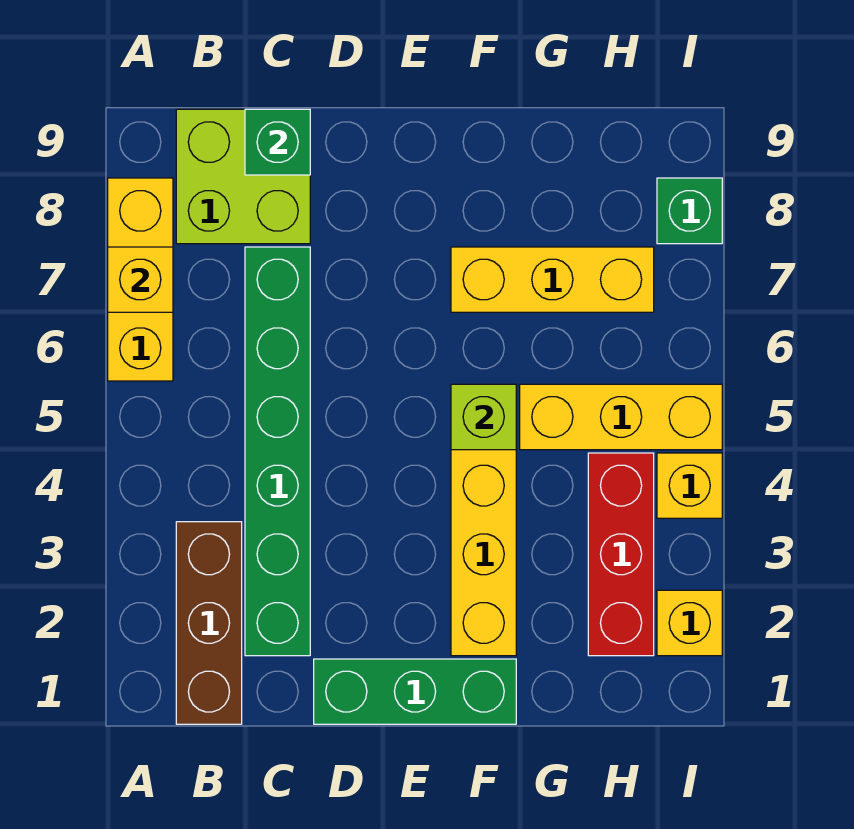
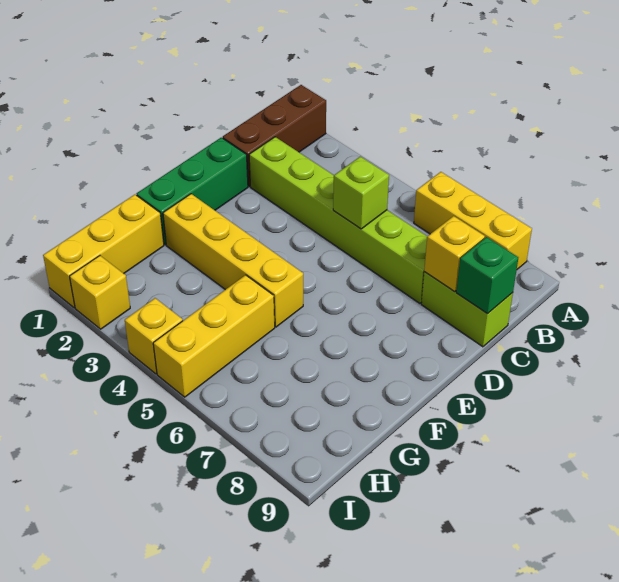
yellow 1x1 brick [108,247,173,312] -> yellow 1x1 brick moved to [424,216,485,292]
brown 1x3 brick [176,522,242,724] -> brown 1x3 brick turned to [223,85,326,186]
lime 2x2 brick [176,109,310,244] -> lime 1x2 brick [421,272,513,347]
green 1x6 brick [245,247,310,656] -> lime 1x6 brick [249,137,427,303]
lime 1x1 brick [451,384,516,450] -> lime 1x1 brick moved to [333,157,389,229]
yellow 1x3 brick [451,247,654,312] -> yellow 1x3 brick moved to [43,195,164,308]
red 1x3 brick [588,453,654,656] -> none
green 1x1 brick [657,178,722,244] -> none

